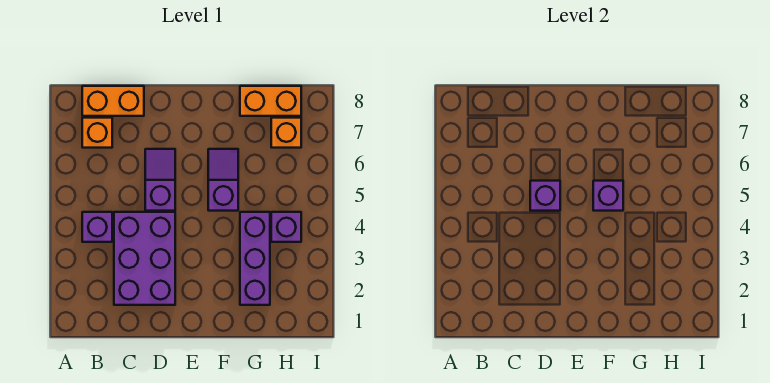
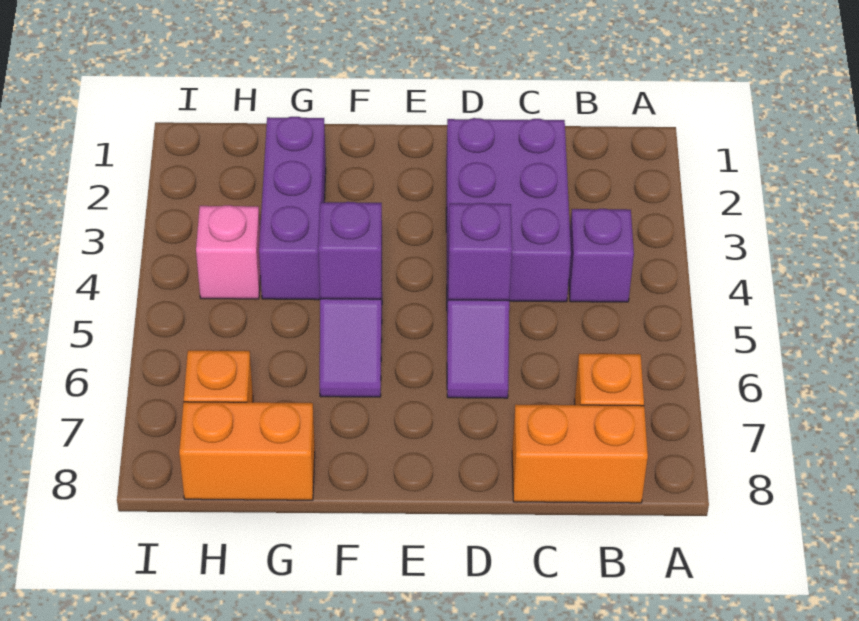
purple 1x1 brick [271,212,301,242] -> pink 1x1 brick [196,205,260,299]

